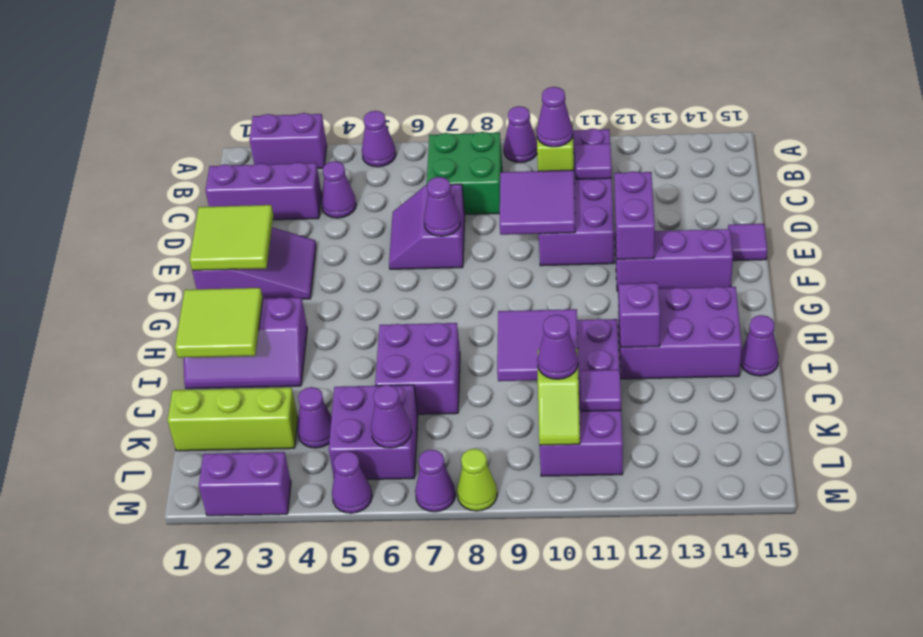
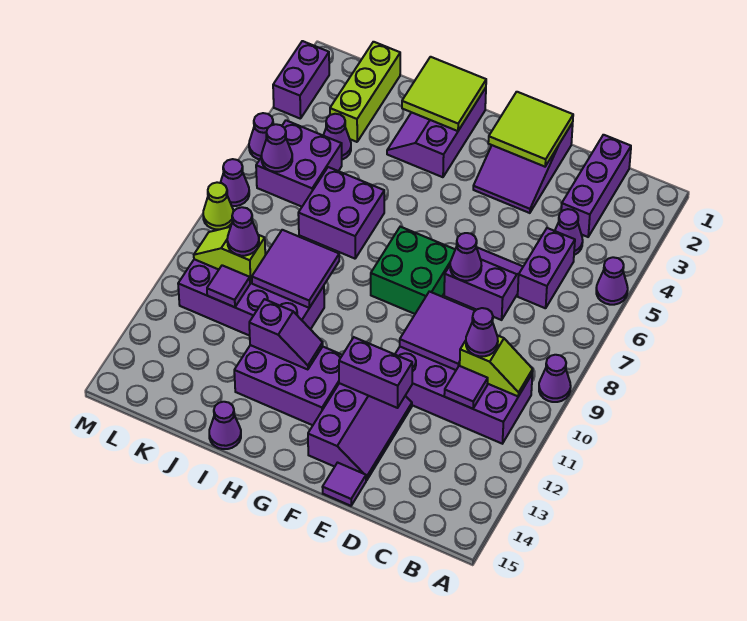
purple 1x2 brick [249,113,327,169] -> purple 1x2 brick moved to [518,228,575,308]
green 2x2 brick [427,132,502,215] -> green 2x2 brick moved to [371,227,455,314]
purple 2x3 brick [618,287,742,379] -> purple 2x3 brick turned to [234,345,342,425]

